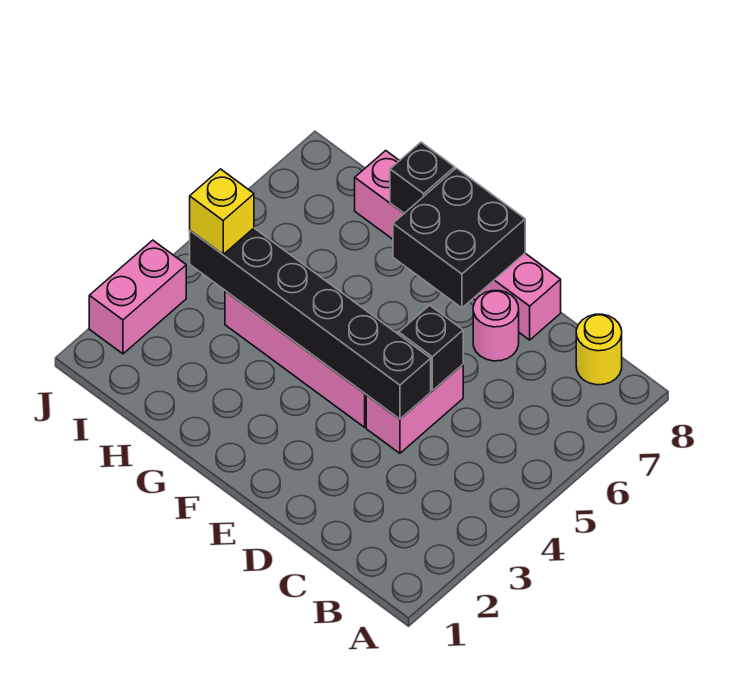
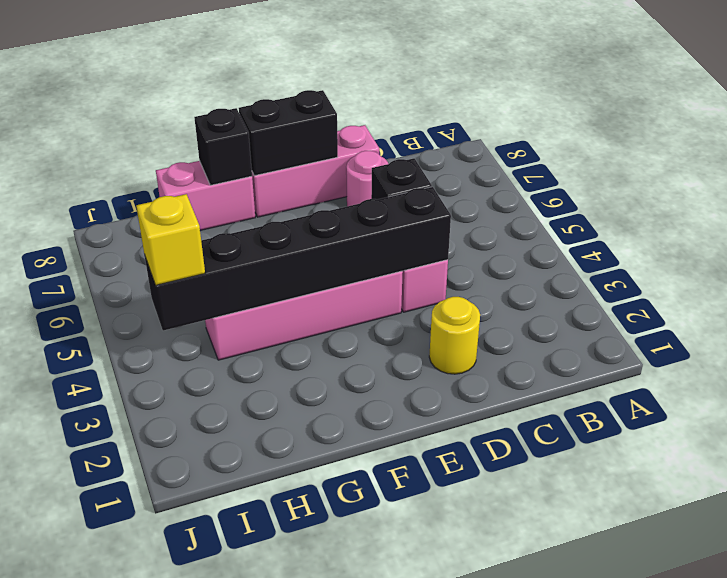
yellow 1x1 round brick [576,314,622,385] -> yellow 1x1 round brick moved to [429,297,480,374]
black 2x2 brick [393,168,525,308] -> black 1x2 brick [239,90,338,176]
pink 1x2 brick [89,240,186,354] -> none

